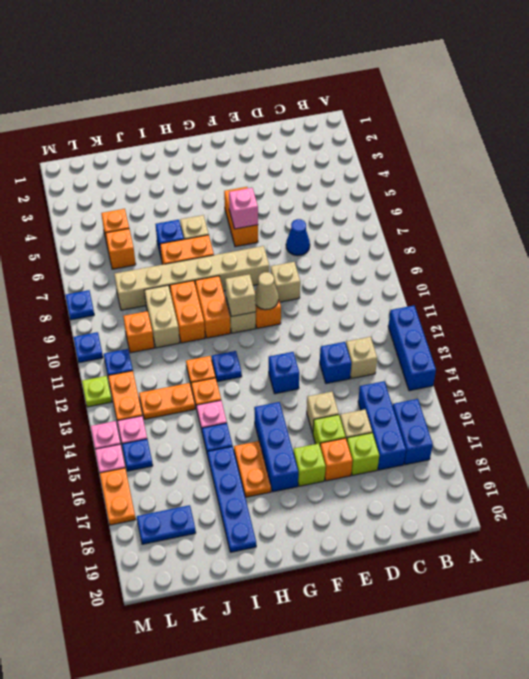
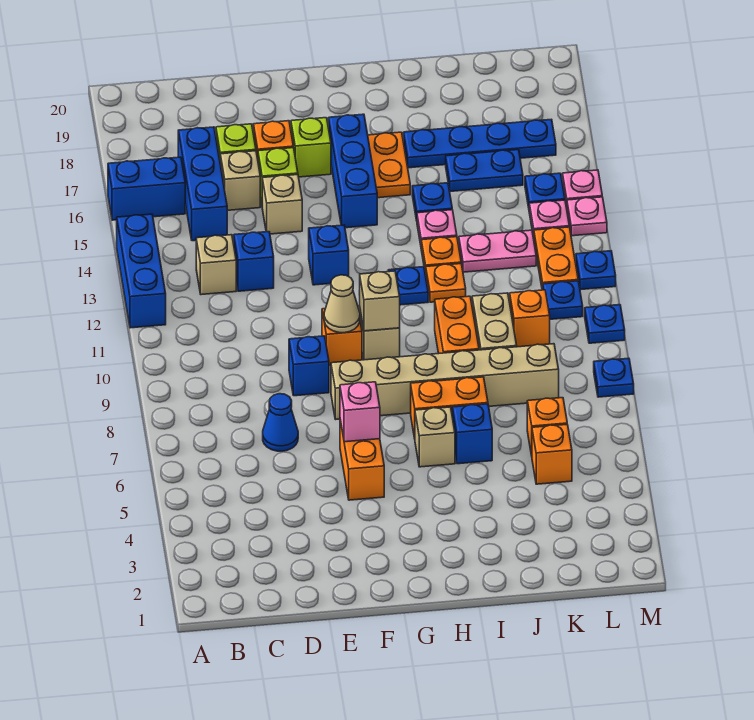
blue 1x2 brick [393,399,433,465] -> blue 1x2 brick turned to [108,157,185,220]
tan 1x1 brick [271,262,300,302] -> blue 1x1 brick [289,336,329,396]
orange 1x2 brick [195,276,230,338] -> none
blue 1x4 plate [207,446,256,552] -> blue 1x4 plate turned to [404,119,556,168]
orange 1x2 plate [139,383,195,419] -> pink 1x2 plate [459,230,536,272]
blue 1x2 plate [137,505,196,544] -> blue 1x2 plate moved to [446,150,523,192]
lime 1x1 plate [82,376,112,407] -> blue 1x1 plate [576,251,616,290]
orange 1x2 plate [100,468,136,525] -> none

